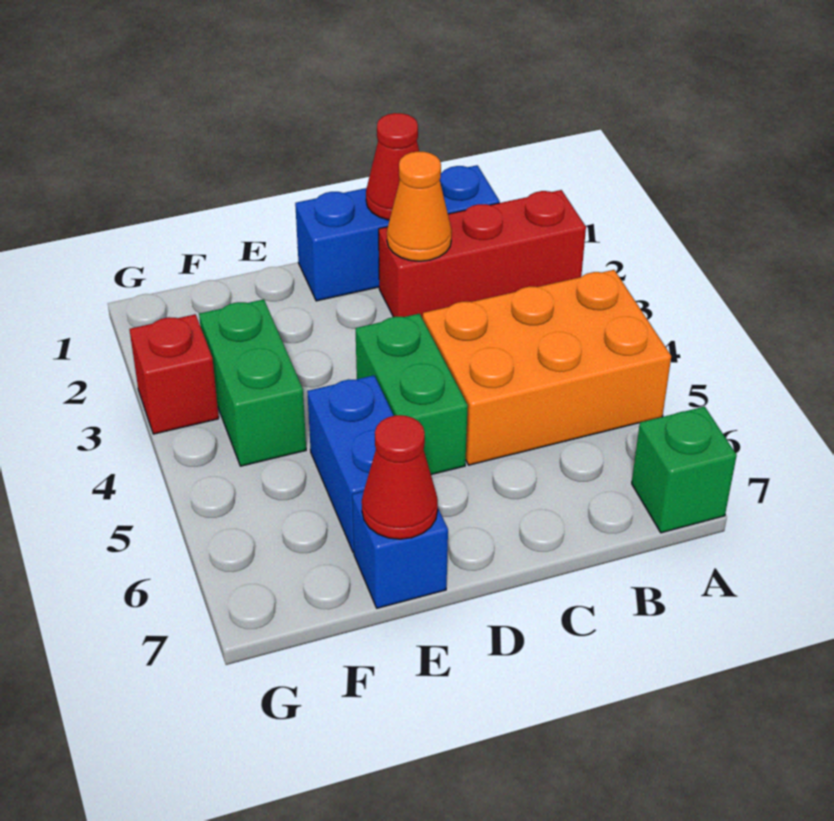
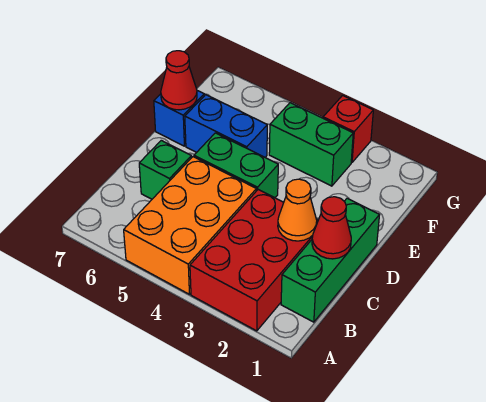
red 1x3 brick [379,190,586,319] -> red 2x3 brick [190,190,318,331]
green 1x1 brick [632,407,737,533] -> green 1x1 brick moved to [139,140,191,199]
blue 1x3 brick [295,165,500,301] -> green 1x3 brick [281,198,379,322]

